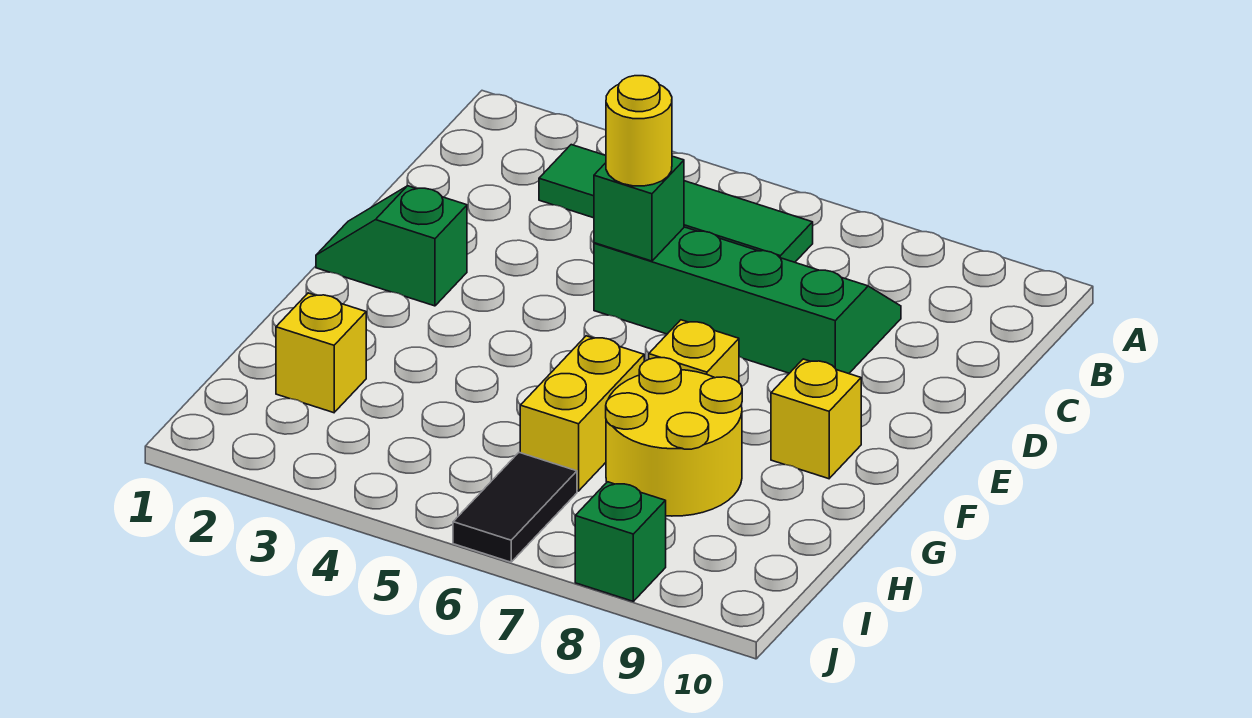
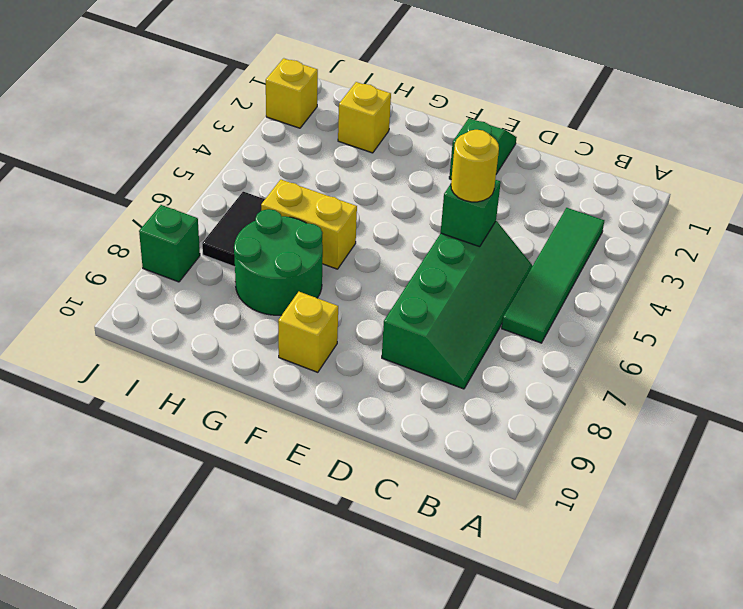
yellow 1x1 brick [649,320,739,382] -> yellow 1x1 brick moved to [266,58,318,128]
yellow 2x2 round brick [606,358,742,516] -> green 2x2 round brick [234,209,323,315]
black 1x2 tile [453,453,577,562] -> black 1x2 tile turned to [202,192,265,267]

